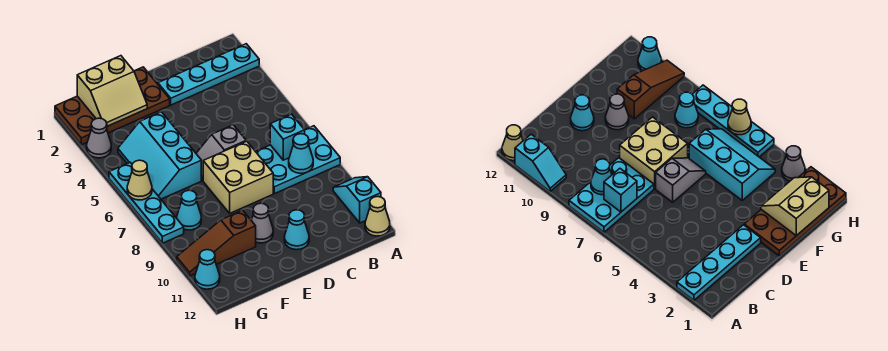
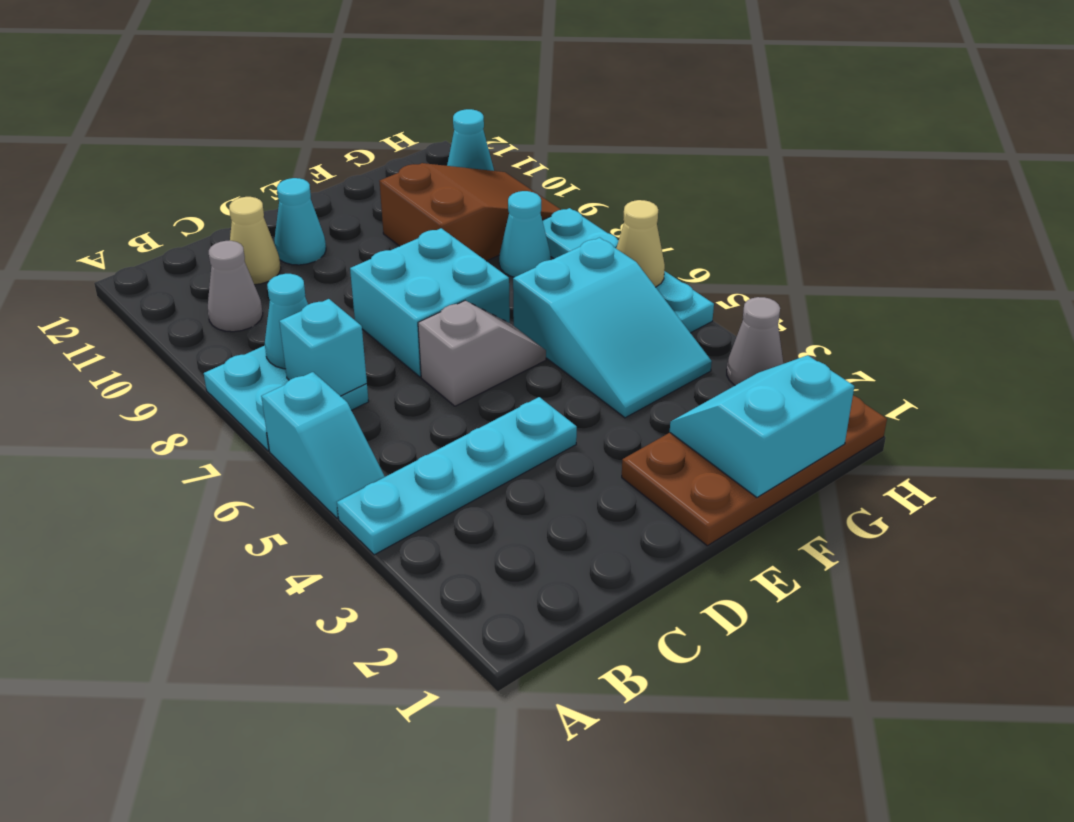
cyan 1x4 plate [158,44,259,105] -> cyan 1x4 plate moved to [337,397,577,555]
cyan 2x3 plate [256,126,340,194] -> cyan 2x2 plate [204,346,369,451]
cyan 1x2 slope [333,177,381,223] -> cyan 1x2 slope moved to [261,372,385,518]
tan 1x1 cone [365,196,390,236] -> tan 1x1 cone moved to [229,197,281,285]
tan 2x2 brick [203,141,273,213] -> cyan 2x2 brick [350,228,510,377]
grey 1x1 cone [251,203,273,243] -> grey 1x1 cone moved to [208,241,263,332]
tan 2x2 slope [77,56,147,126] -> cyan 2x2 slope [670,355,854,497]
cyan 2x3 slope [118,112,201,199] -> cyan 2x3 slope turned to [513,238,712,418]
brown 1x3 slope [177,210,256,276] -> brown 2x3 slope [379,163,561,261]

